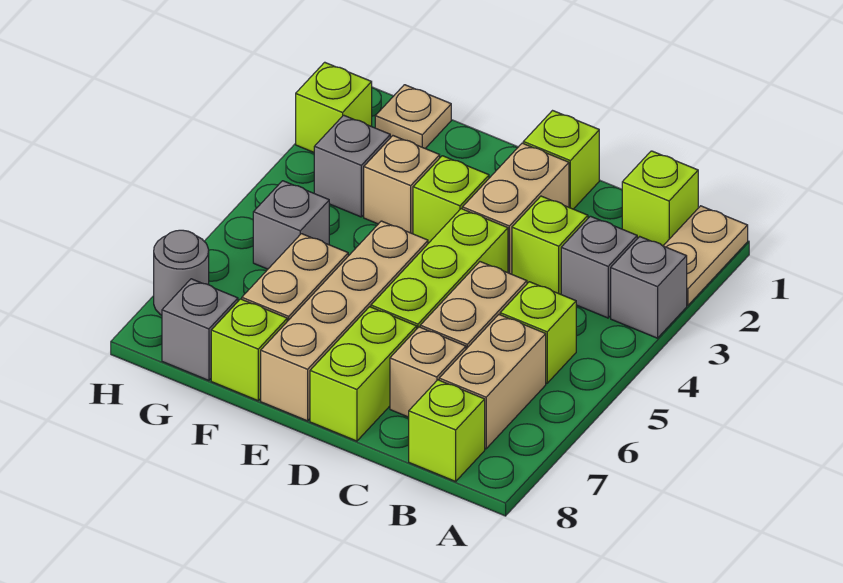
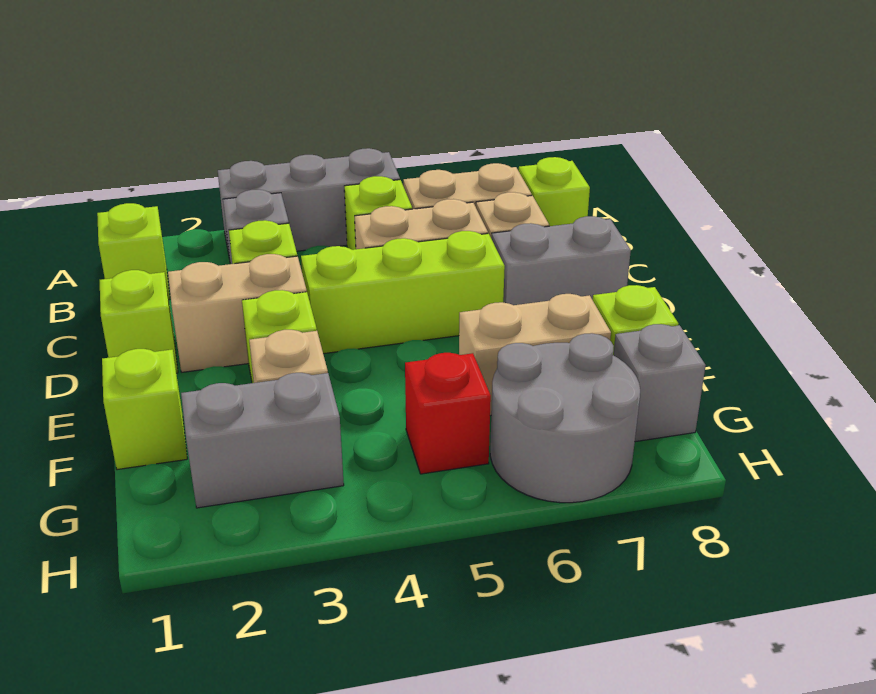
tan 1x2 plate [664,206,748,305] -> none
grey 1x1 brick [611,237,687,338] -> grey 1x3 brick [218,148,400,254]
lime 1x2 brick [310,307,417,441] -> grey 1x2 brick [492,216,631,305]
tan 1x4 brick [261,221,428,421] -> none
tan 1x1 plate [375,85,451,148] -> none
grey 1x1 brick [314,115,390,217] -> grey 1x2 brick [181,373,344,508]
grey 1x1 brick [253,181,329,269] -> red 1x1 brick [405,353,491,474]
lime 1x1 brick [296,62,372,152] -> lime 1x1 brick moved to [102,349,187,470]
grey 1x1 round brick [154,230,209,315] -> grey 2x2 round brick [490,333,640,503]

